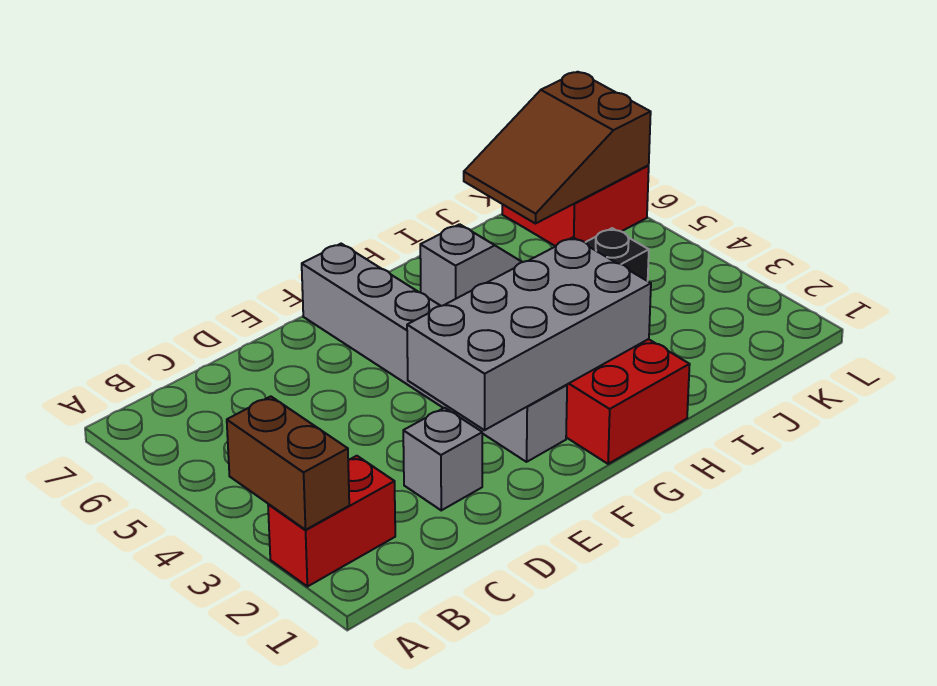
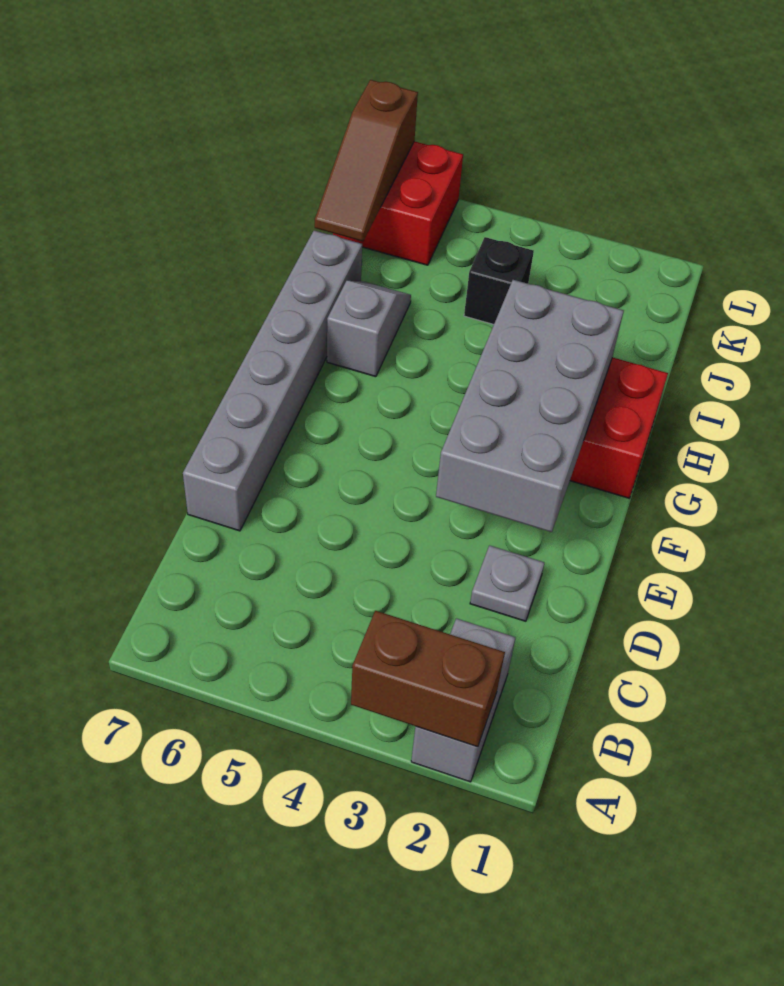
red 1x2 brick [268,456,395,587] -> grey 1x2 brick [411,618,516,782]
grey 1x1 brick [403,408,482,510] -> grey 1x1 plate [470,545,544,621]
grey 1x6 brick [302,244,567,462] -> grey 1x6 brick turned to [183,230,362,531]
brown 2x3 slope [464,72,651,224] -> brown 1x3 slope [315,80,418,241]

